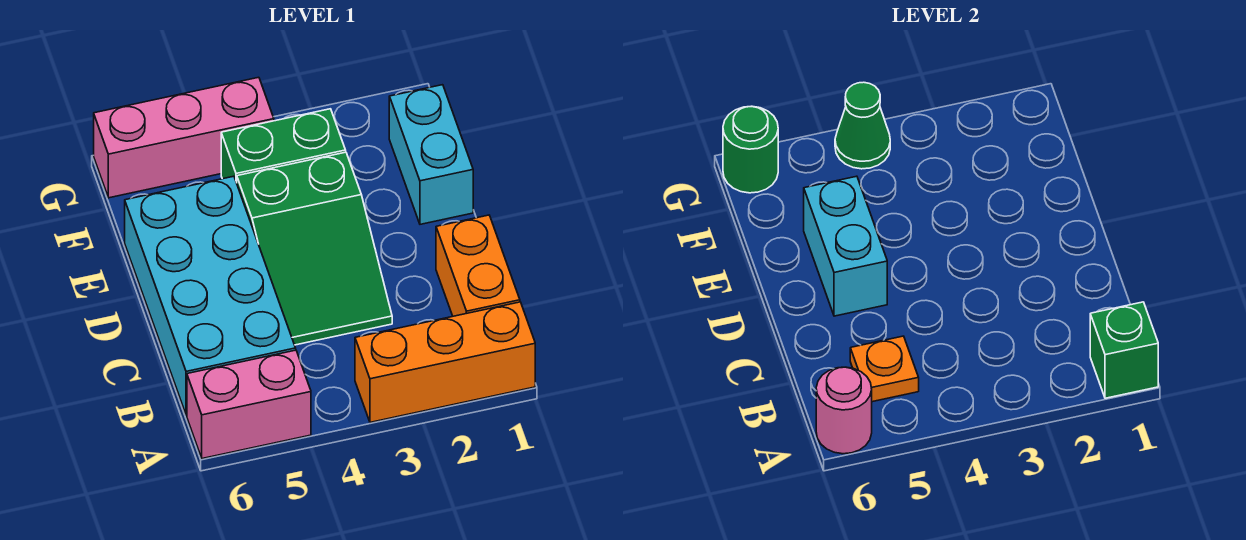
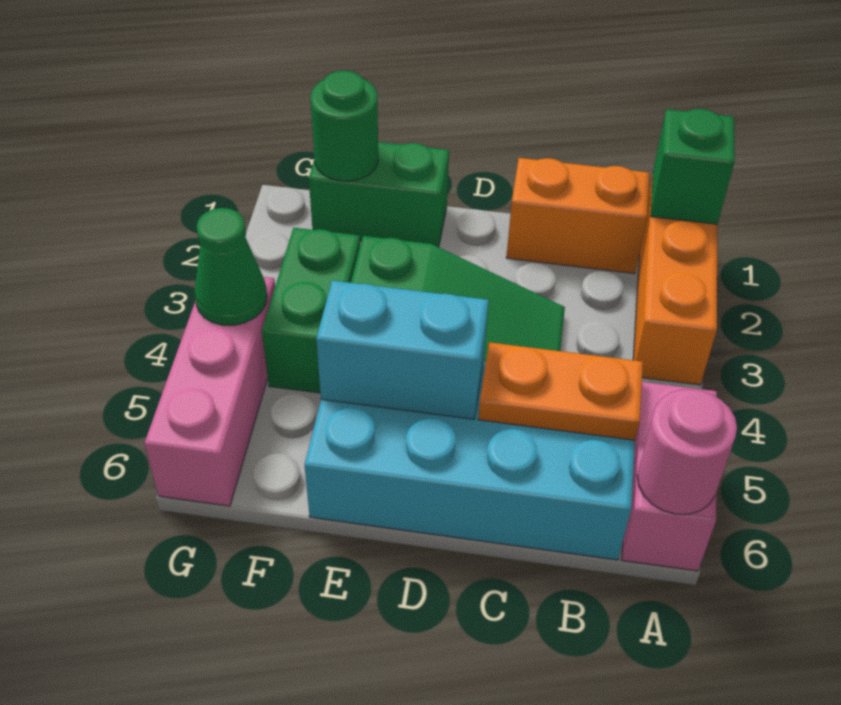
orange 1x1 plate [850,336,919,402] -> orange 1x2 plate [478,342,643,440]
cyan 1x2 brick [389,85,473,224] -> green 1x2 brick [309,142,449,247]
green 1x1 round brick [723,106,778,193] -> green 1x1 round brick moved to [311,71,378,181]

